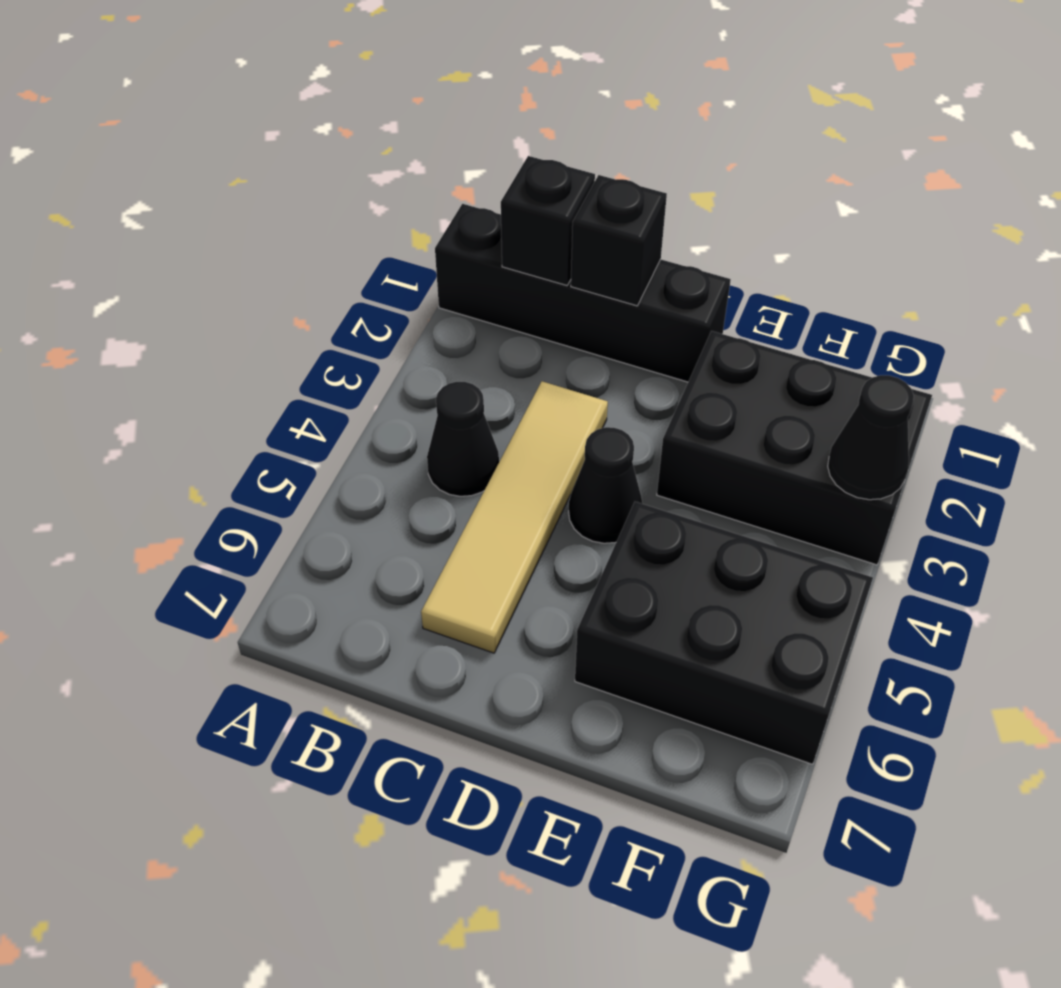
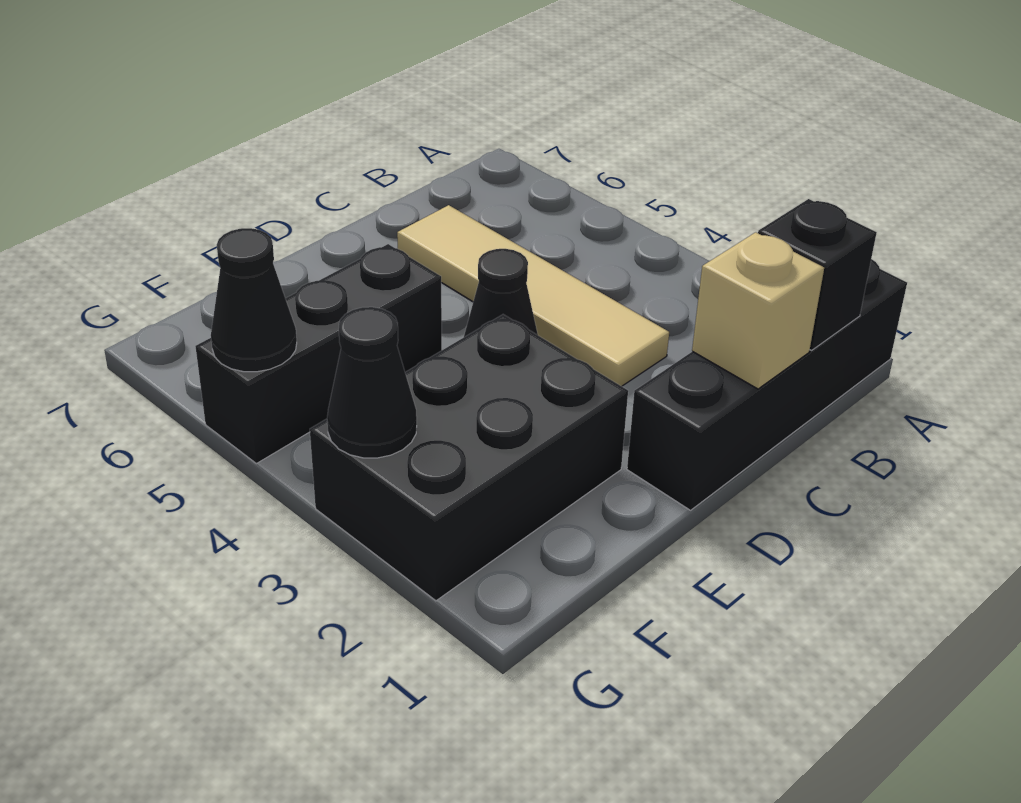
black 1x1 cone [427,382,499,496] -> black 1x1 cone moved to [211,228,297,372]
black 1x1 brick [571,175,667,306] -> tan 1x1 brick [692,232,824,389]
black 2x3 brick [575,502,873,764] -> black 1x3 brick [195,244,442,464]

